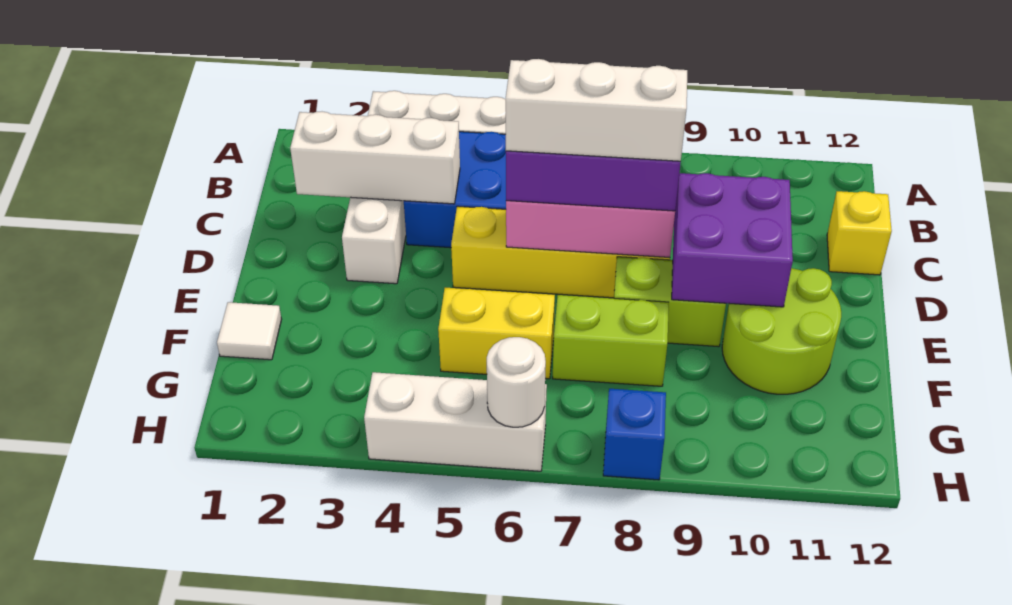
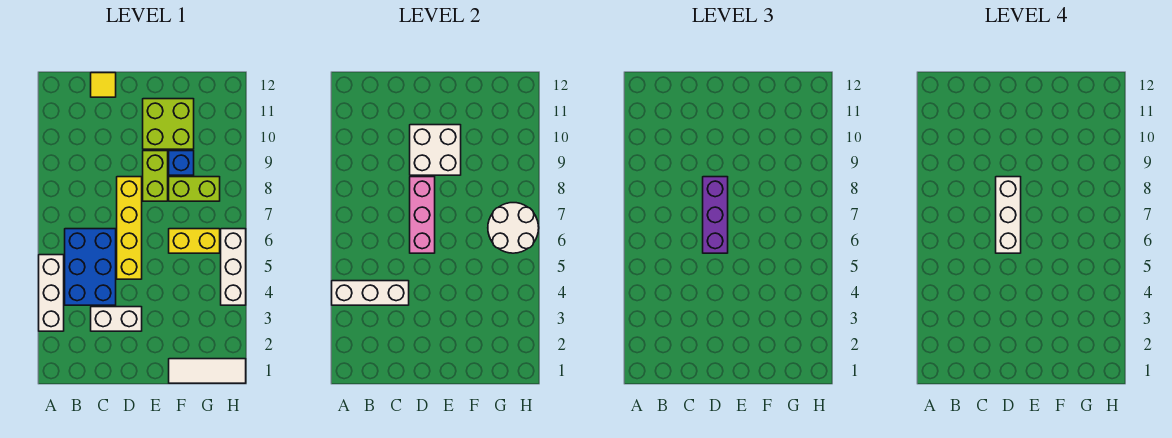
white 1x3 brick [290,112,460,204] -> white 1x3 brick turned to [332,281,409,305]
yellow 1x1 brick [827,191,892,275] -> yellow 1x1 tile [91,73,116,97]
purple 2x2 brick [672,173,793,307] -> white 2x2 brick [410,125,461,175]
lime 2x2 round brick [722,268,841,394] -> lime 2x2 brick [143,99,194,149]
white 1x1 tile [217,302,282,360] -> white 1x3 tile [169,359,246,383]
yellow 1x2 brick [438,288,555,379] -> yellow 1x2 brick turned to [169,229,220,253]
lime 1x2 brick [553,295,669,386] -> lime 1x2 brick turned to [169,177,220,201]
white 1x1 round brick [487,337,546,427] -> white 2x2 round brick [488,203,539,253]
blue 1x1 brick [603,389,666,480] -> blue 1x1 brick moved to [169,151,194,175]

